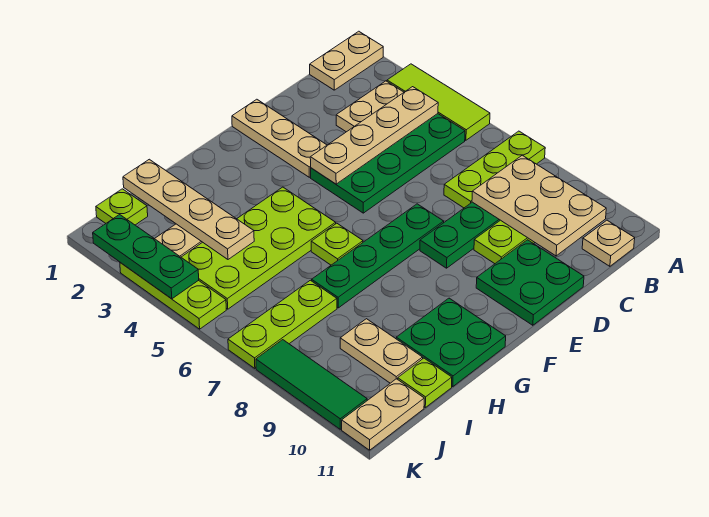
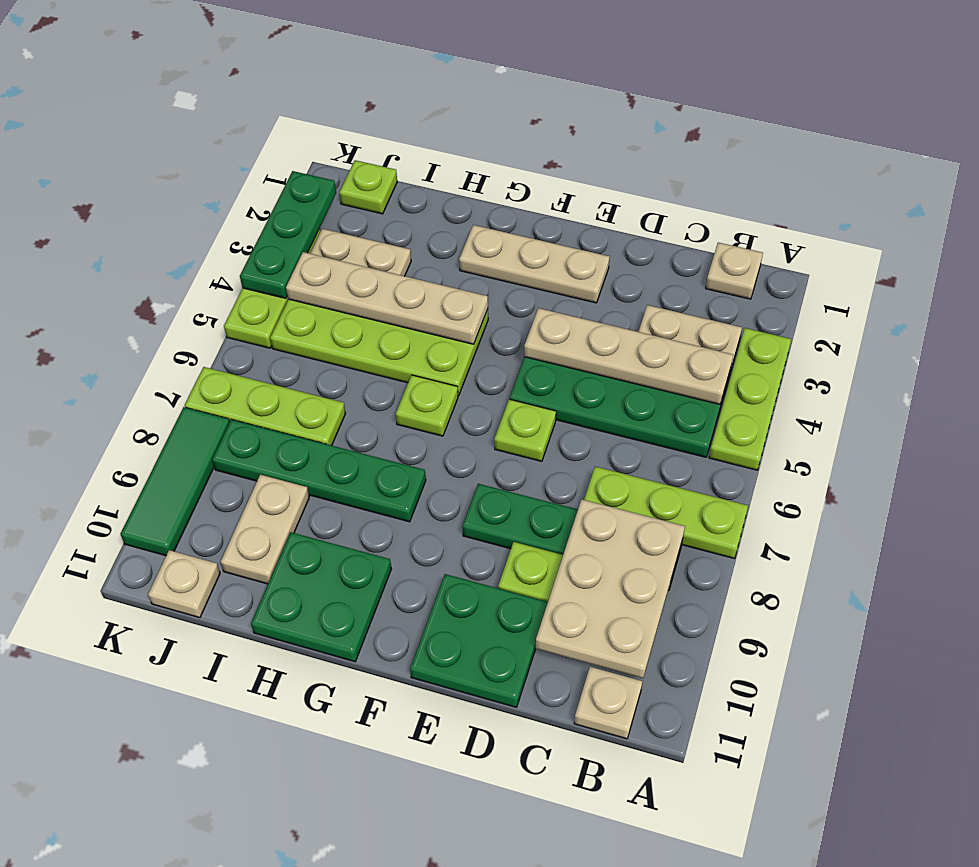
tan 1x2 plate [310,31,383,90] -> tan 1x1 plate [706,243,763,299]
lime 1x3 tile [387,64,490,140] -> lime 1x3 plate [709,328,791,470]
tan 1x3 plate [232,99,327,177] -> tan 1x3 plate turned to [459,225,609,303]
green 1x4 plate [312,204,444,308] -> green 1x4 plate moved to [212,420,426,522]
tan 1x4 plate [123,159,254,259] -> tan 1x4 plate turned to [286,252,488,344]
lime 1x1 plate [398,358,452,407] -> lime 1x1 plate moved to [494,399,556,461]
tan 1x2 plate [342,379,424,450] -> tan 1x1 plate [148,550,220,618]

